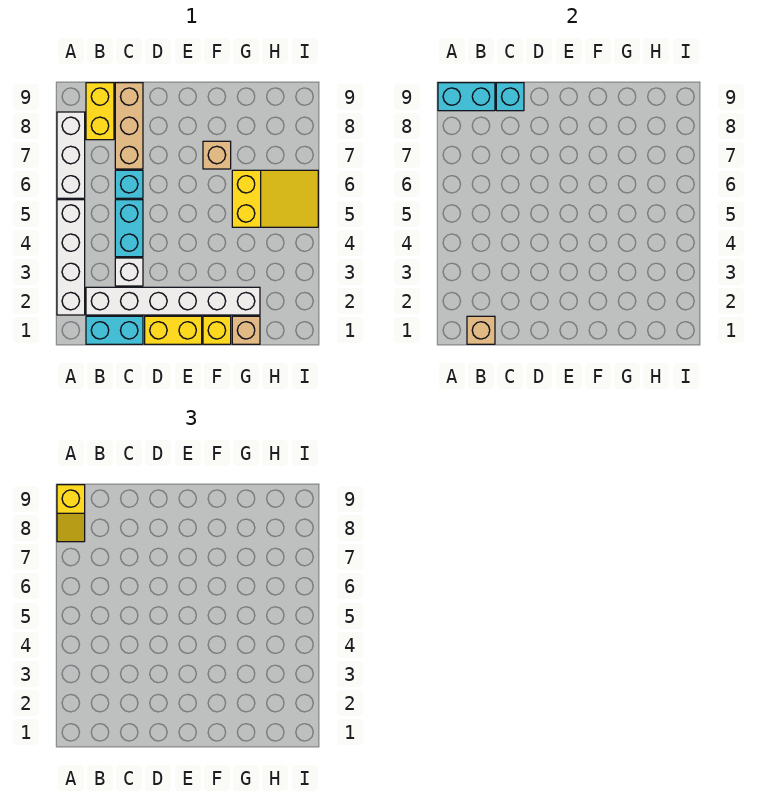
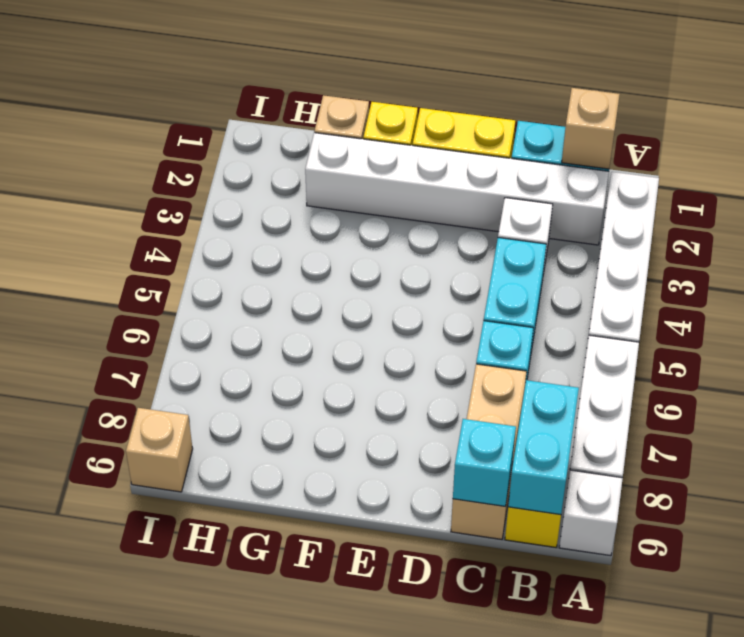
yellow 1x2 slope [57,485,85,542] -> none
none -> white 1x1 brick [559,470,623,556]
cyan 1x2 brick [438,83,495,111] -> cyan 1x2 brick turned to [508,380,579,515]
tan 1x1 brick [203,141,231,169] -> tan 1x1 brick moved to [126,408,193,492]
yellow 2x3 slope [232,170,318,227] -> none

